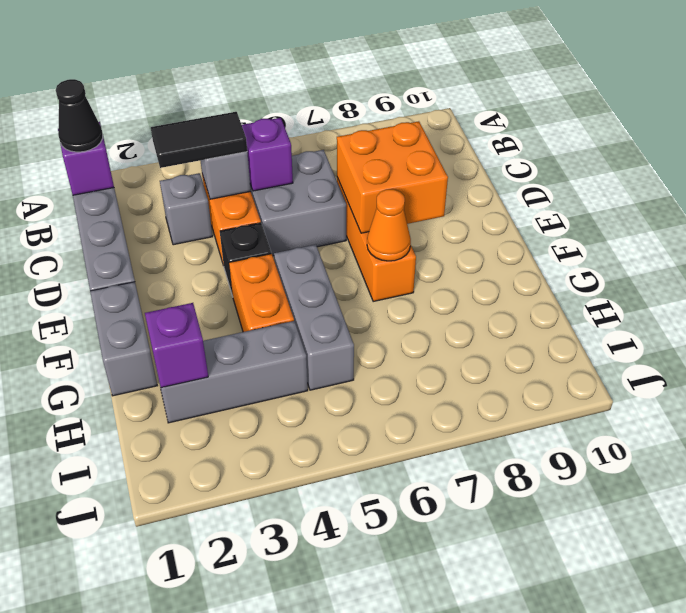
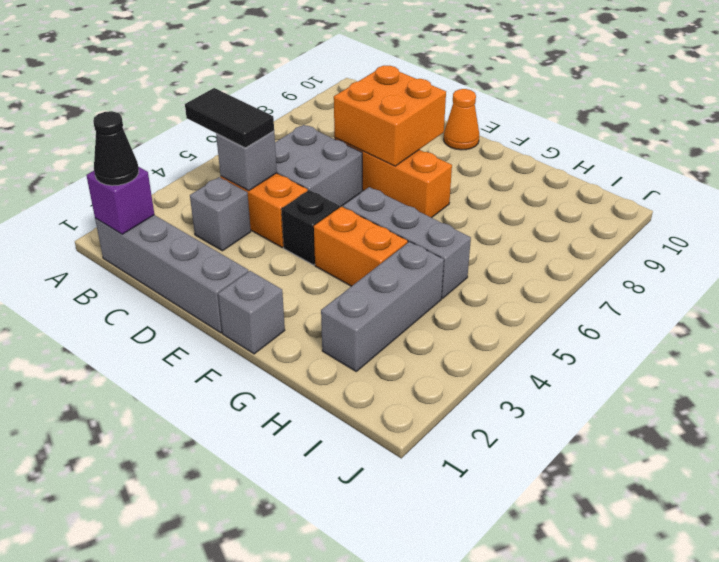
black 1x2 tile [151,112,247,168] -> black 1x2 tile turned to [185,88,274,148]
purple 1x1 brick [242,118,293,191] -> none
grey 1x2 brick [90,282,157,396] -> grey 1x1 brick [218,271,285,354]
orange 1x1 cone [367,189,411,261] -> orange 1x1 cone moved to [444,89,479,150]
purple 1x1 brick [145,303,208,388] -> none

